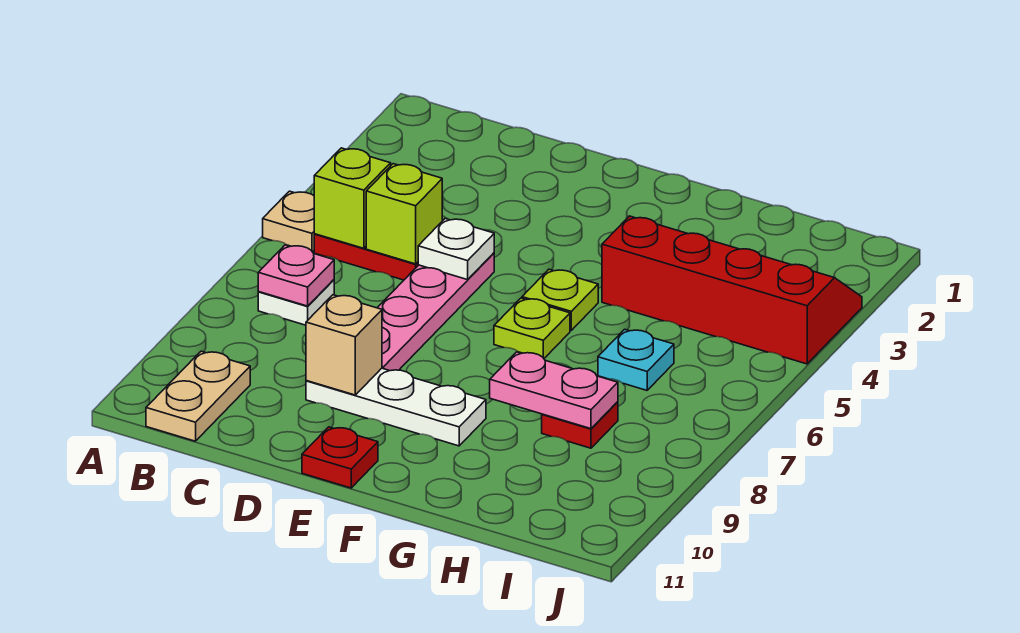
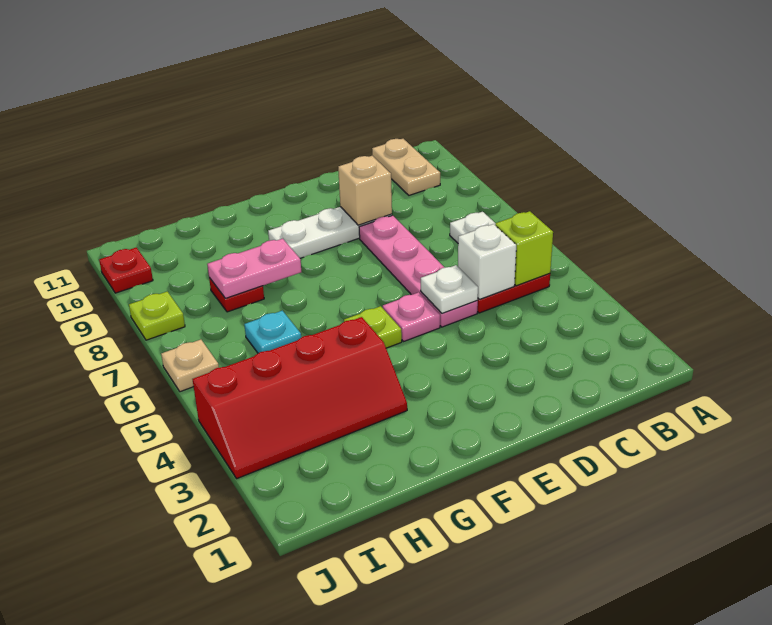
tan 1x1 plate [263,191,315,252] -> tan 1x1 plate moved to [161,340,219,392]
pink 1x1 plate [258,245,334,306] -> pink 1x1 plate moved to [383,292,440,341]
lime 1x1 brick [366,164,442,264] -> white 1x1 brick [458,224,516,299]
red 1x1 plate [302,427,378,488] -> red 1x1 plate moved to [99,248,153,293]
lime 1x1 plate [494,298,570,358] -> lime 1x1 plate moved to [129,292,185,340]

